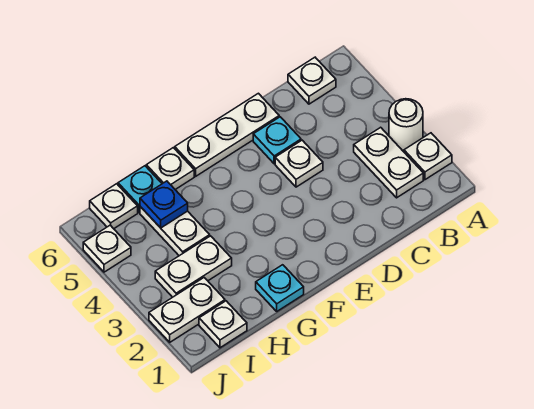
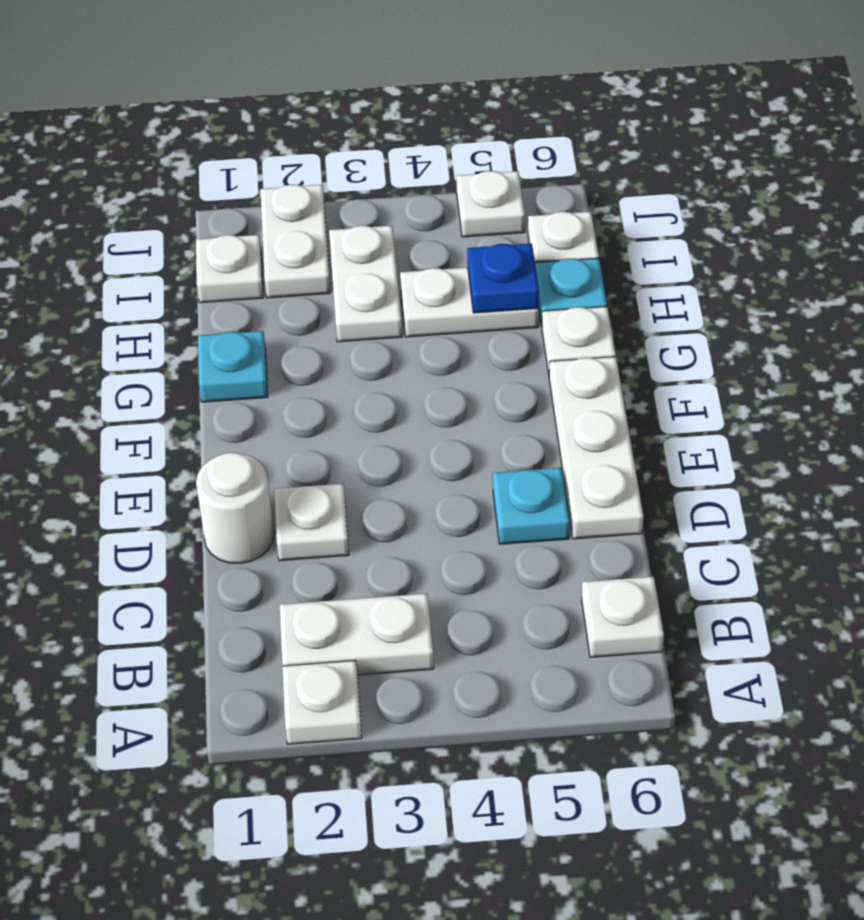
white 1x1 round brick [389,99,423,151] -> white 1x1 round brick moved to [196,453,274,563]
white 1x1 plate [275,140,323,187] -> white 1x1 plate moved to [274,484,349,561]

